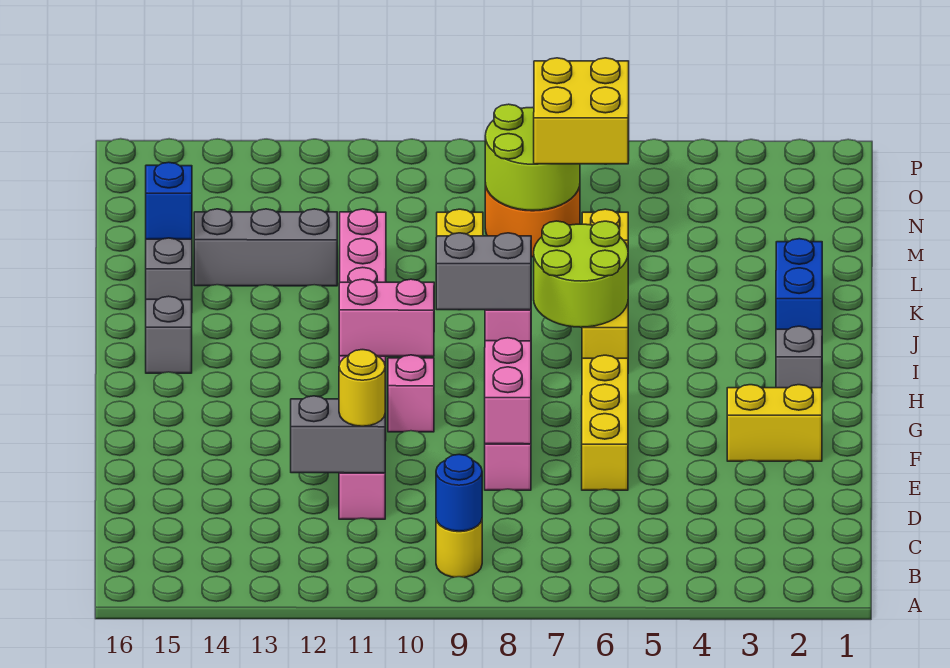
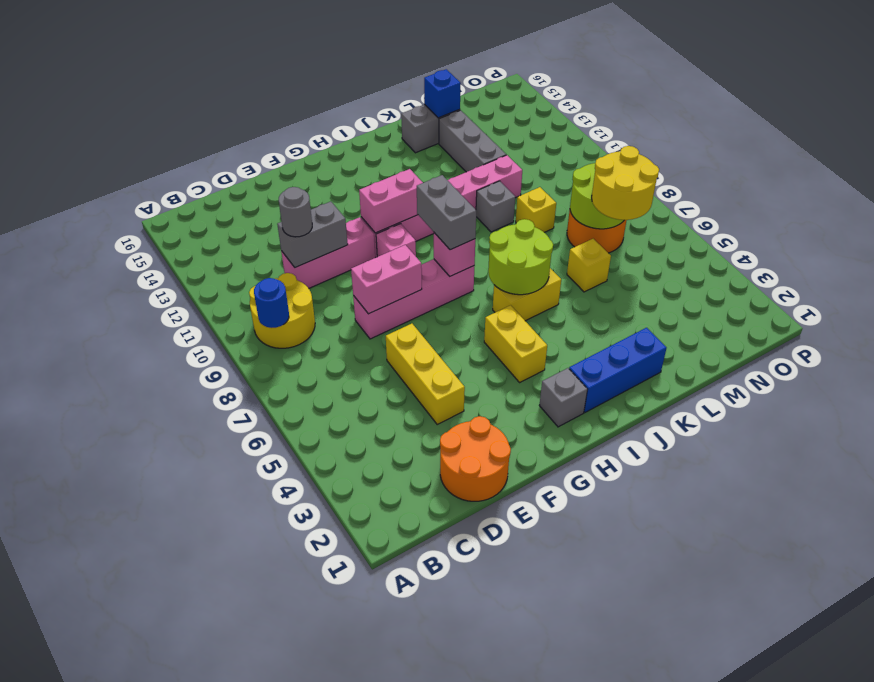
yellow 1x1 round brick [436,520,482,577] -> yellow 2x2 round brick [249,273,315,348]
none -> orange 2x2 round brick [440,416,511,501]
grey 1x2 brick [291,396,385,473] -> grey 1x2 brick turned to [277,202,348,268]
yellow 1x1 round brick [339,350,385,426] -> grey 1x1 round brick [279,187,312,237]
yellow 1x3 brick [582,355,628,490] -> yellow 1x3 brick turned to [386,324,465,424]
yellow 1x2 brick [727,385,822,461] -> yellow 1x2 brick moved to [484,305,547,382]
pink 1x2 brick [339,279,434,356] -> pink 1x2 brick turned to [359,169,423,233]
grey 1x1 brick [146,296,192,373] -> grey 1x1 brick moved to [476,181,515,232]
blue 1x2 brick [776,239,822,329] -> blue 1x3 brick [569,328,666,412]
yellow 2x2 brick [534,58,629,164] -> yellow 2x2 round brick [592,146,659,220]

